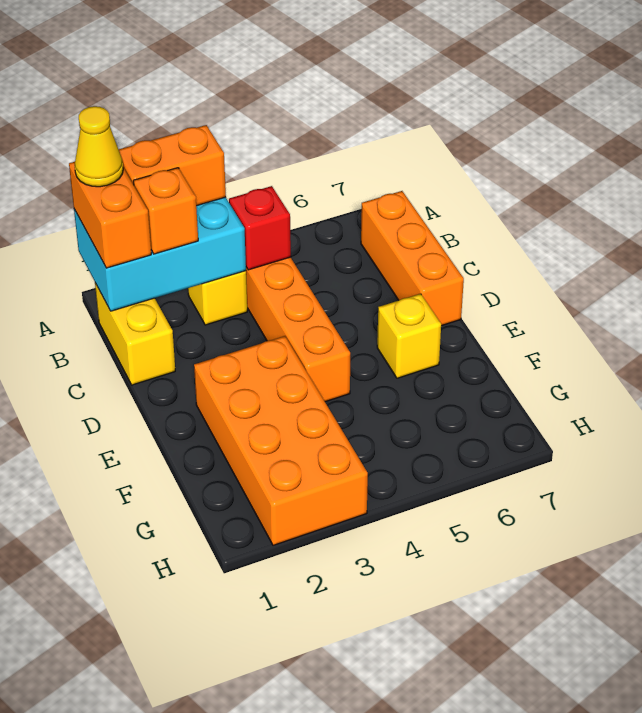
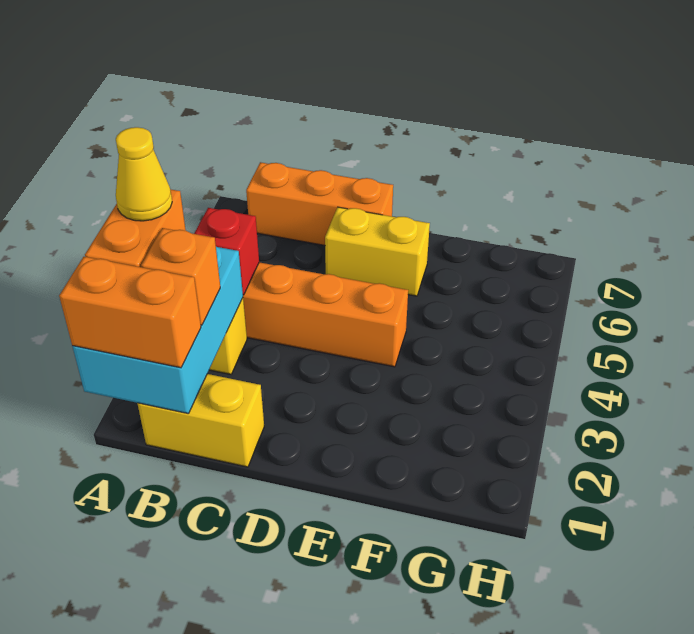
yellow 1x1 cone [75,106,123,187] -> yellow 1x1 cone moved to [116,127,172,221]
orange 2x4 brick [194,336,368,545] -> none
yellow 1x1 brick [377,294,441,378] -> yellow 1x2 brick [325,207,430,296]

